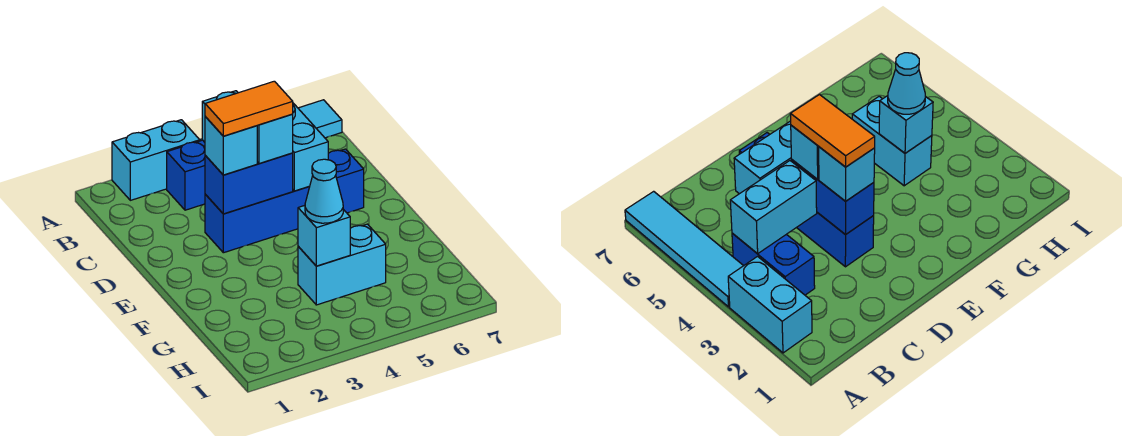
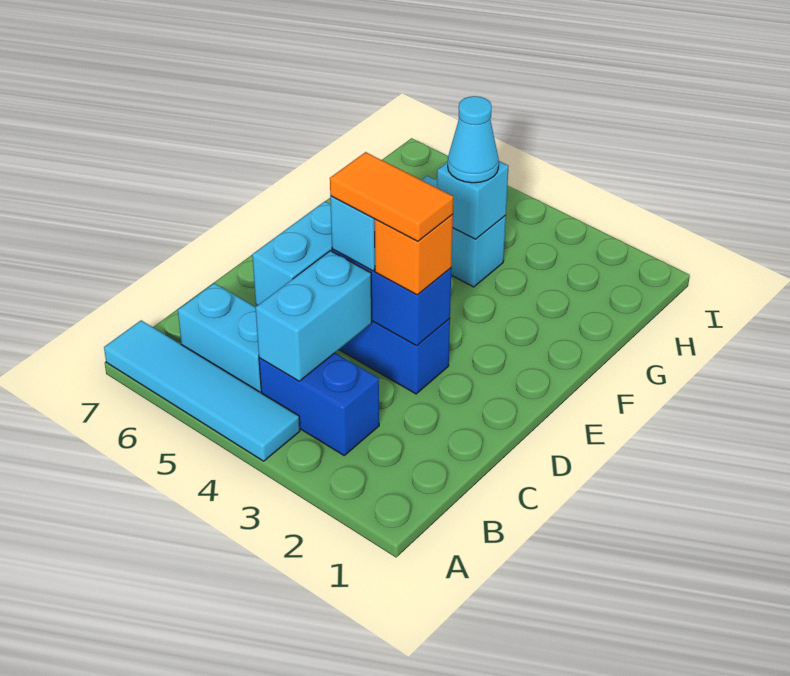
cyan 1x2 brick [112,120,200,200] -> cyan 1x2 brick moved to [178,283,261,393]
cyan 1x1 brick [205,117,257,175] -> orange 1x1 brick [375,214,453,295]

